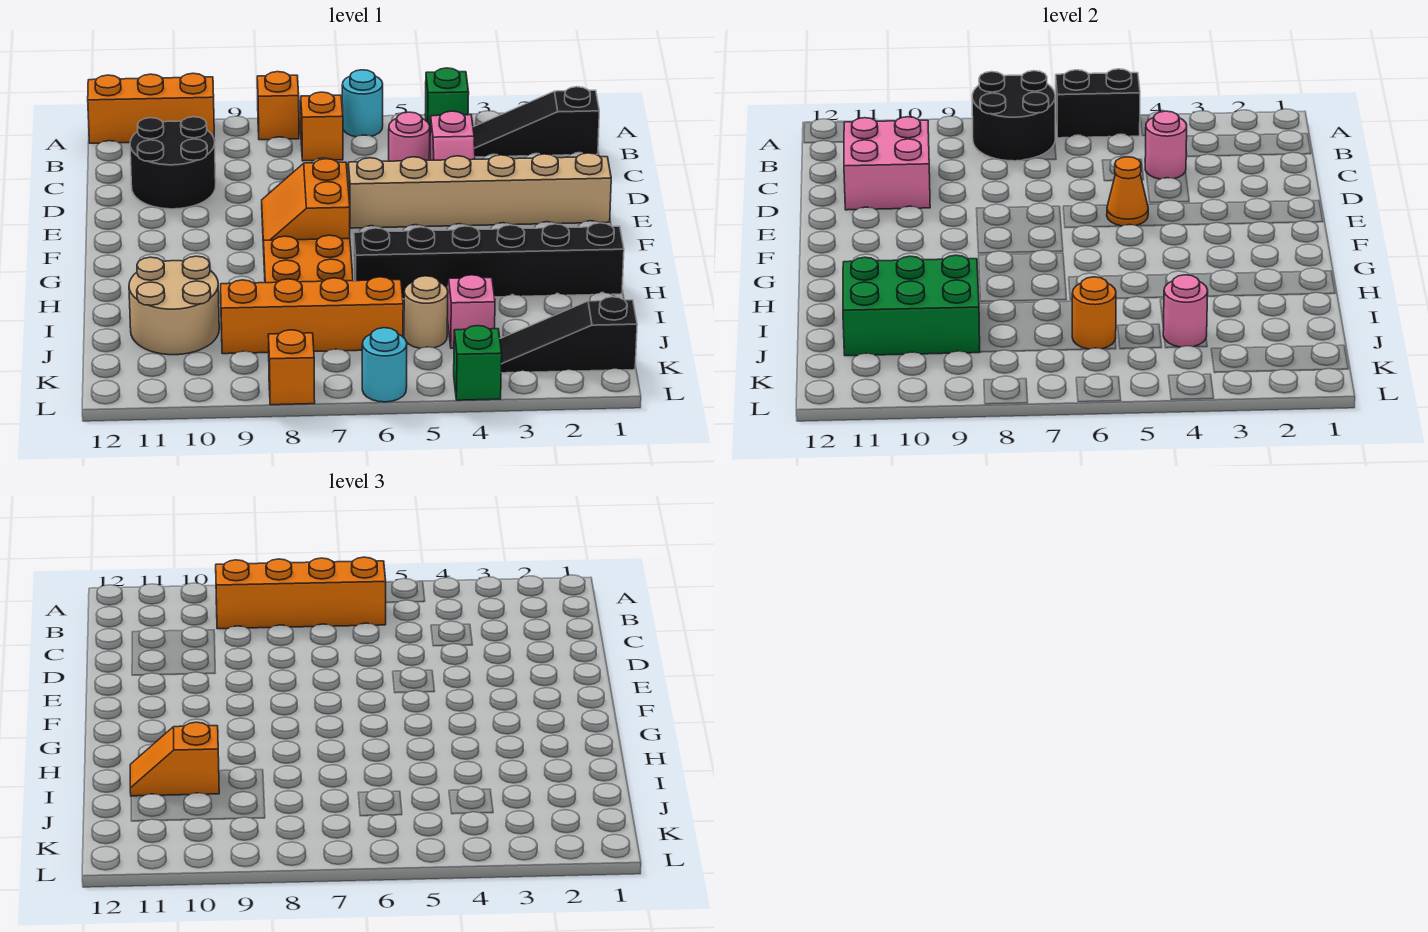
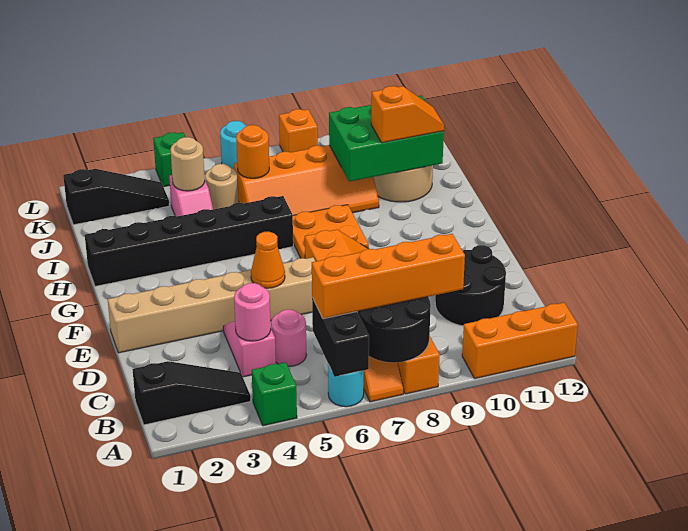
black 1x2 brick [1055,69,1140,138] -> black 1x2 brick turned to [312,298,369,377]
pink 2x2 brick [844,117,930,210] -> none
pink 1x1 round brick [1163,275,1208,347] -> tan 1x1 round brick [170,137,205,191]

